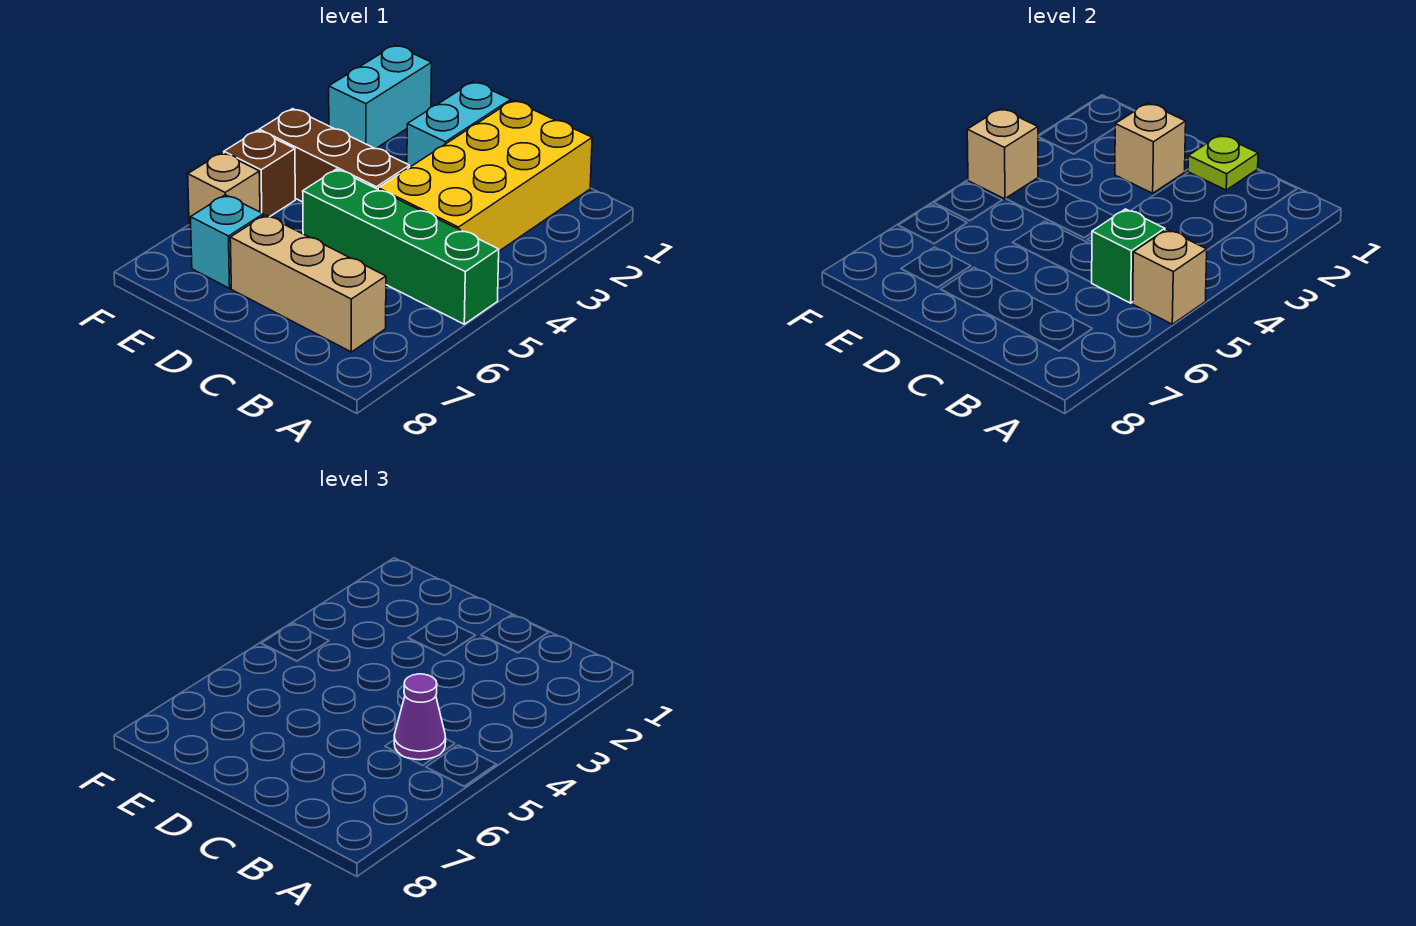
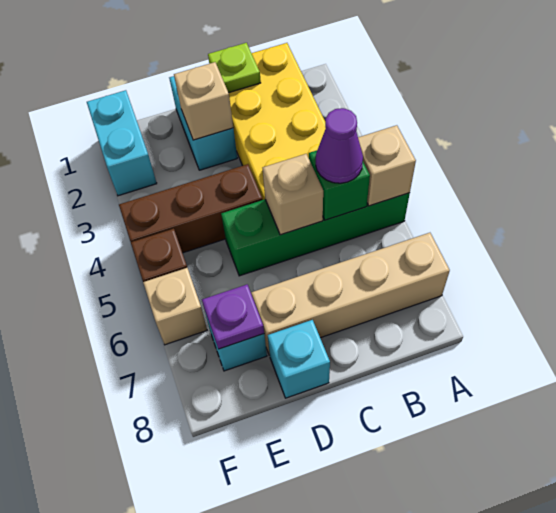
tan 1x3 brick [230,215,386,352] -> tan 1x4 brick [251,233,450,355]
none -> cyan 1x1 brick [267,320,330,398]
none -> purple 1x1 plate [202,285,264,349]
tan 1x1 brick [967,109,1038,199] -> tan 1x1 brick moved to [263,154,323,235]

